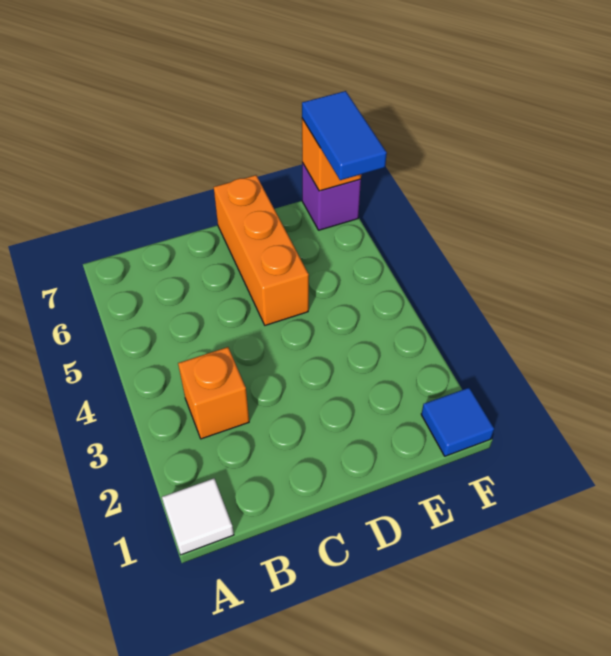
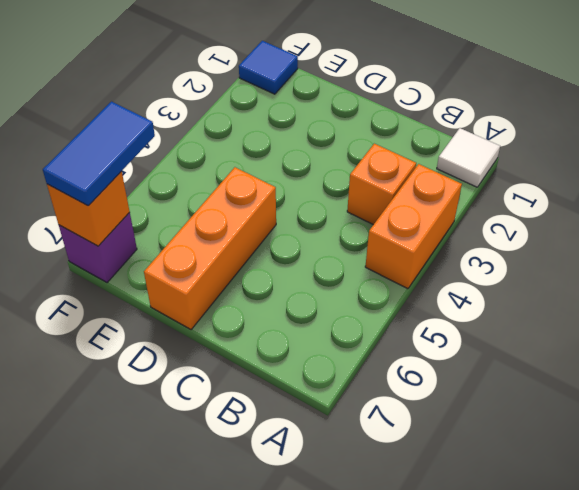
none -> orange 1x2 brick [365,164,462,289]

